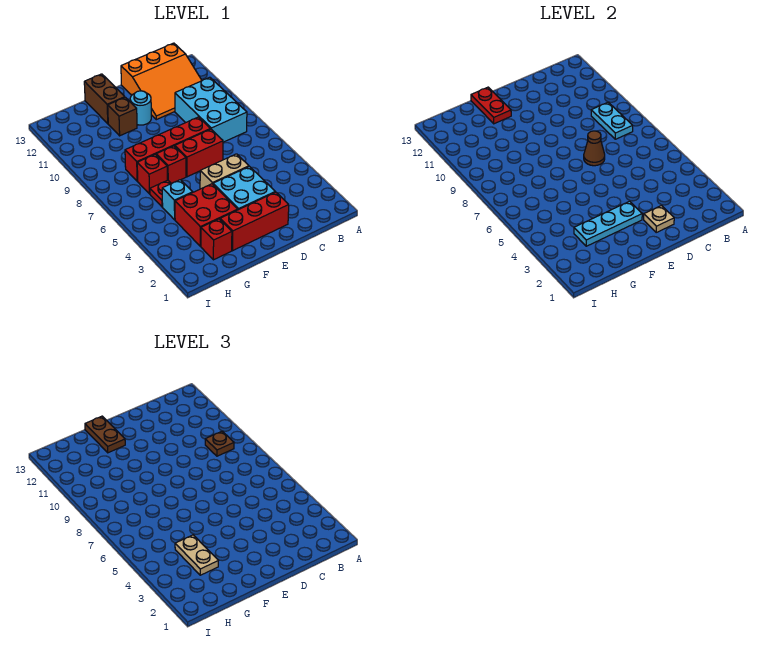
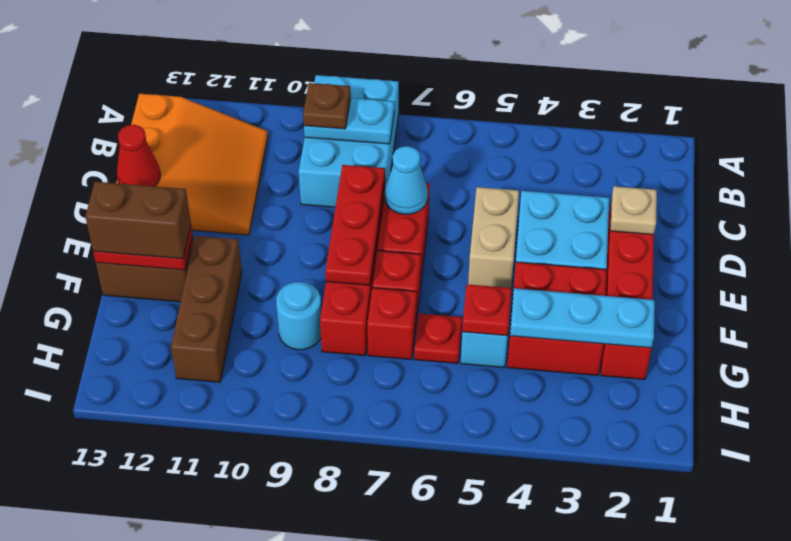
cyan 2x3 brick [175,77,247,142] -> cyan 2x3 brick turned to [299,75,399,207]
brown 1x1 cone [584,131,605,166] -> cyan 1x1 cone [385,146,428,214]
none -> red 1x3 plate [325,165,385,285]
none -> red 1x1 cone [117,125,160,186]
cyan 1x3 plate [574,201,642,246] -> cyan 1x3 plate turned to [510,288,655,348]
cyan 1x1 round brick [130,91,151,125] -> cyan 1x1 round brick moved to [276,282,321,350]
brown 1x1 brick [108,97,137,136] -> brown 1x3 brick [171,236,242,382]
brown 1x2 plate [85,416,125,453] -> brown 1x2 brick [85,182,191,259]
tan 1x2 plate [175,535,218,575] -> none
none -> red 1x1 plate [462,284,512,336]

